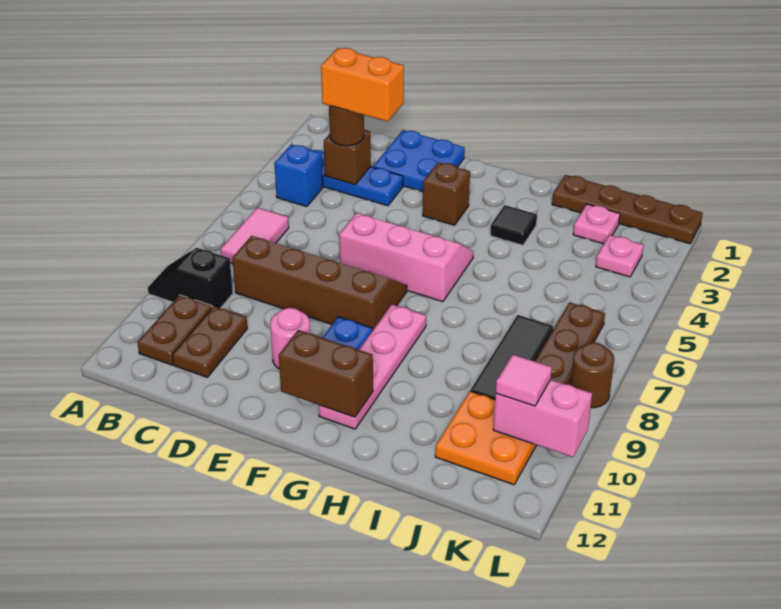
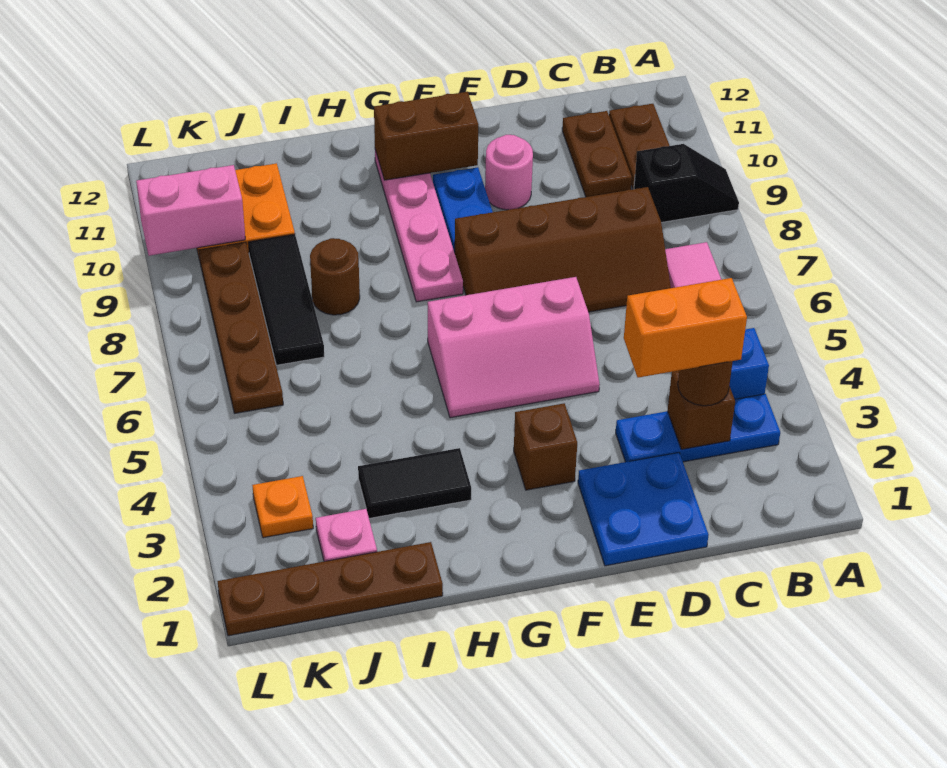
black 1x1 tile [490,205,537,245] -> black 1x2 tile [358,448,471,518]
pink 1x1 plate [596,235,643,277] -> orange 1x1 plate [252,476,313,538]
pink 1x1 tile [496,355,552,406] -> none
brown 1x1 round brick [570,342,614,408] -> brown 1x1 round brick moved to [310,238,360,315]

